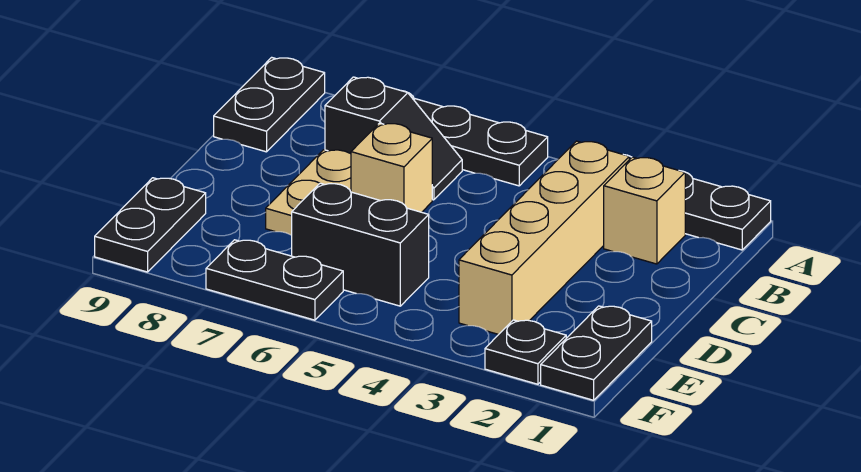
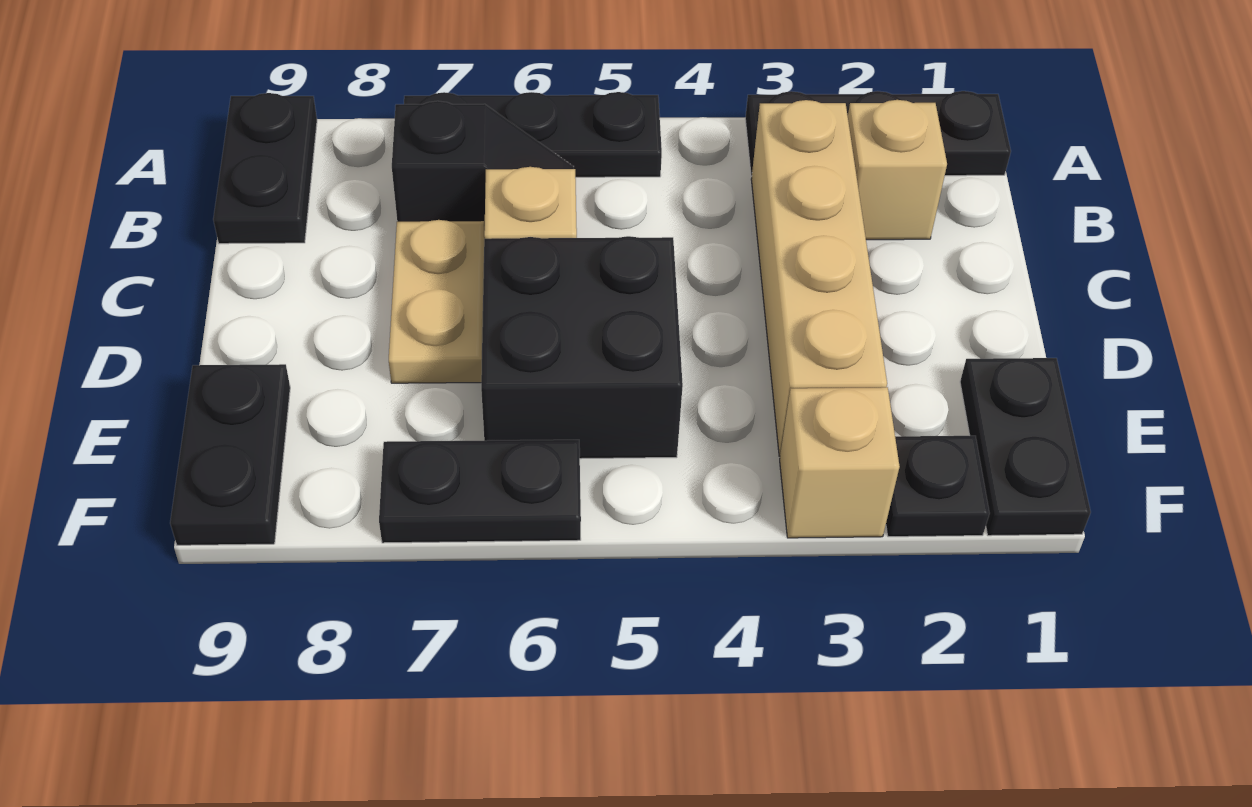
black 1x2 brick [292,183,429,306] -> black 2x2 brick [481,236,683,459]
none -> tan 1x1 brick [780,387,900,538]

